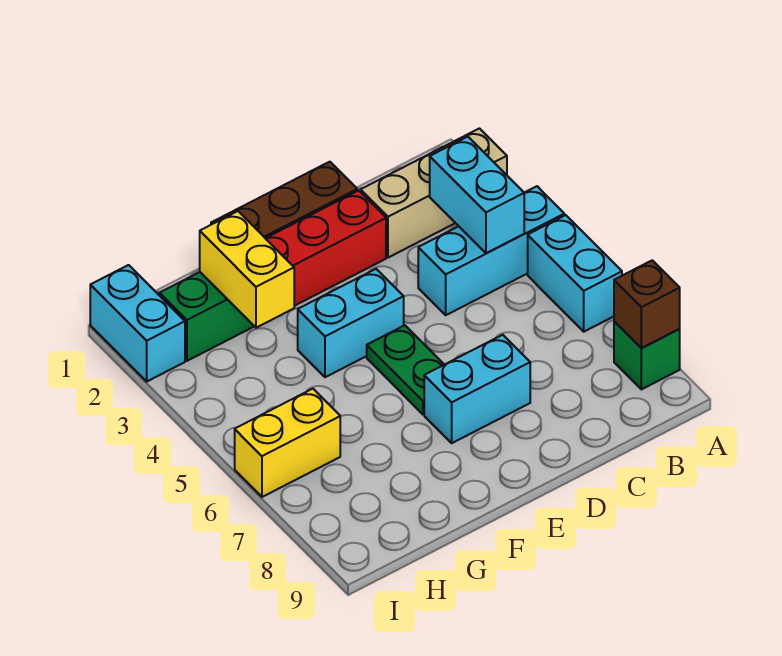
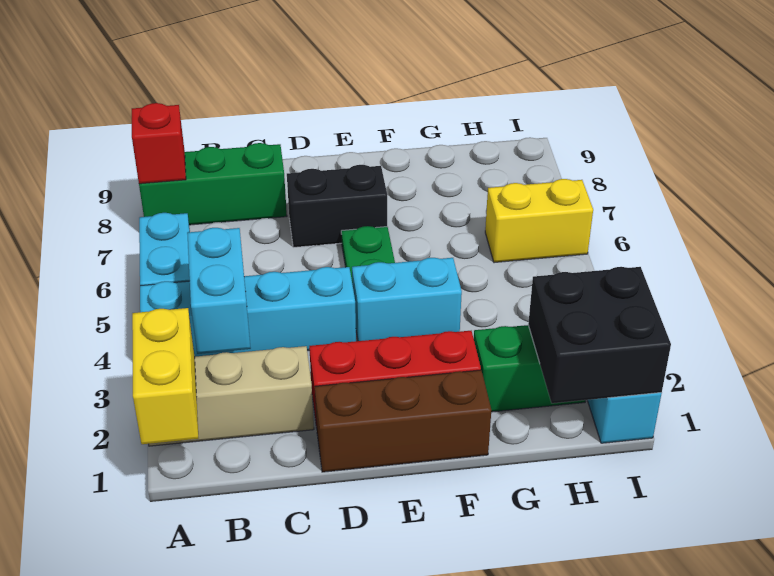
cyan 1x3 brick [418,186,564,315] -> cyan 1x4 brick [140,267,356,357]
green 1x1 brick [614,321,680,389] -> green 1x3 brick [139,143,287,225]
brown 1x1 brick [614,260,680,348] -> red 1x1 brick [132,103,186,184]
cyan 1x2 brick [424,335,530,443] -> black 1x2 brick [287,165,387,247]
yellow 1x2 brick [200,211,294,328] -> yellow 1x2 brick moved to [132,308,198,444]
none -> black 2x2 brick [528,267,671,403]

